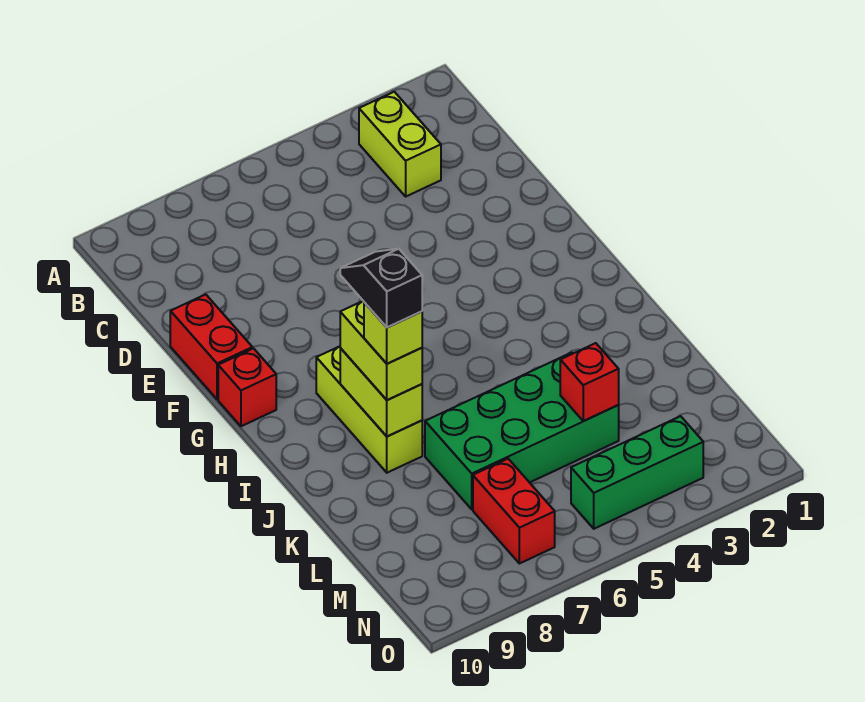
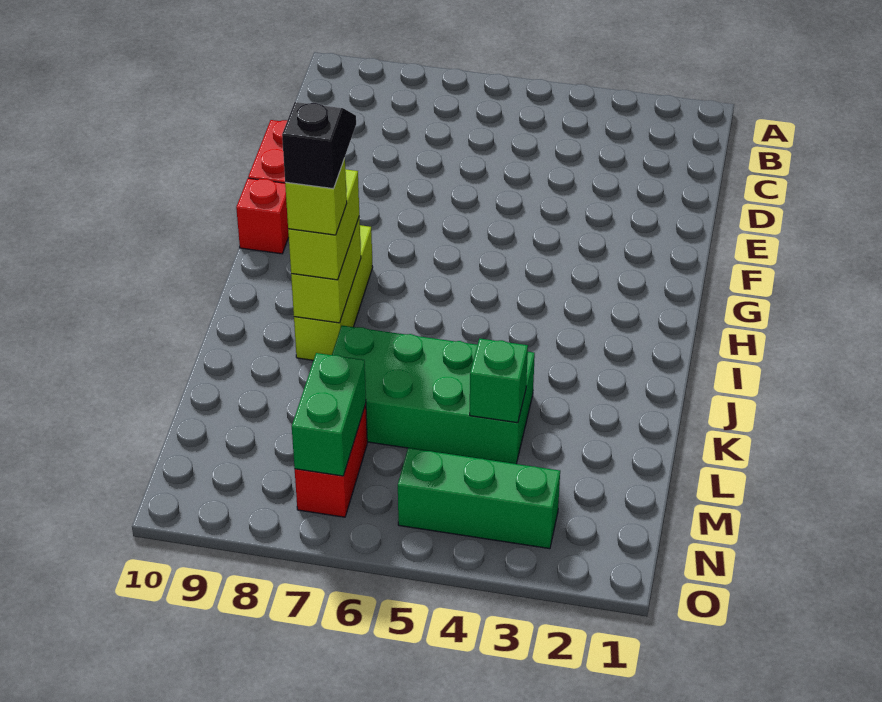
lime 1x2 brick [359,92,441,196] -> none
red 1x1 brick [560,343,619,421] -> green 1x1 brick [470,339,528,423]
none -> green 1x2 brick [292,353,366,476]

